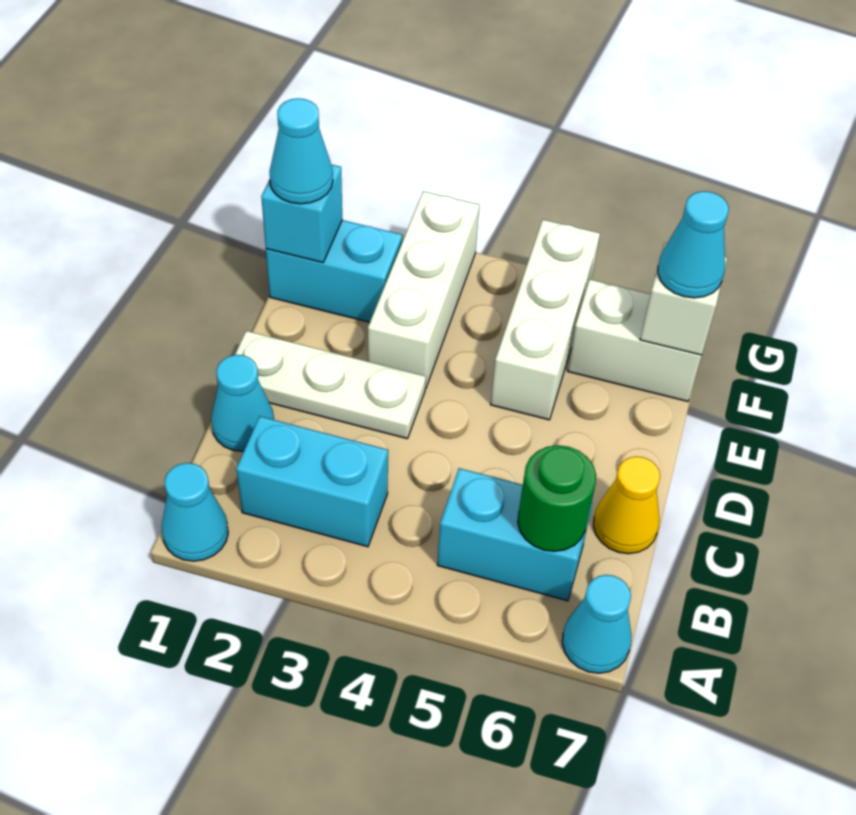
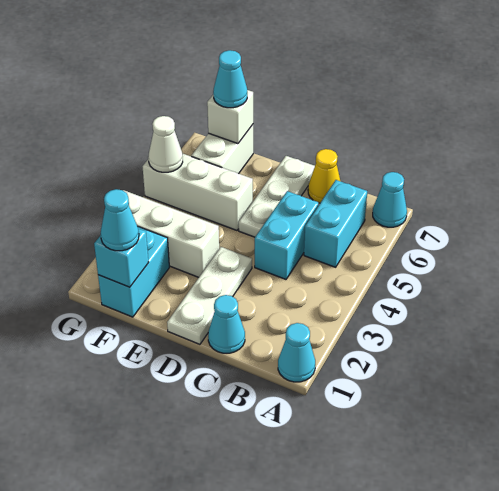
cyan 1x2 brick [236,416,388,547] -> cyan 1x2 brick moved to [255,191,319,279]
green 1x1 round brick [518,445,596,551] -> none
none -> white 1x3 plate [239,156,315,237]
none -> white 1x1 cone [148,116,183,172]

